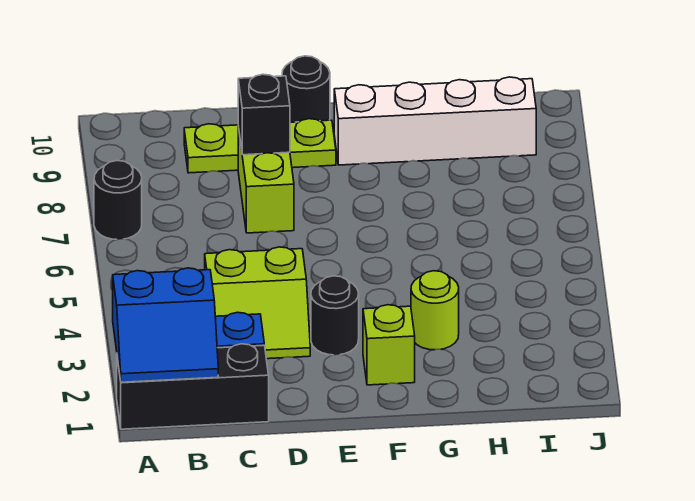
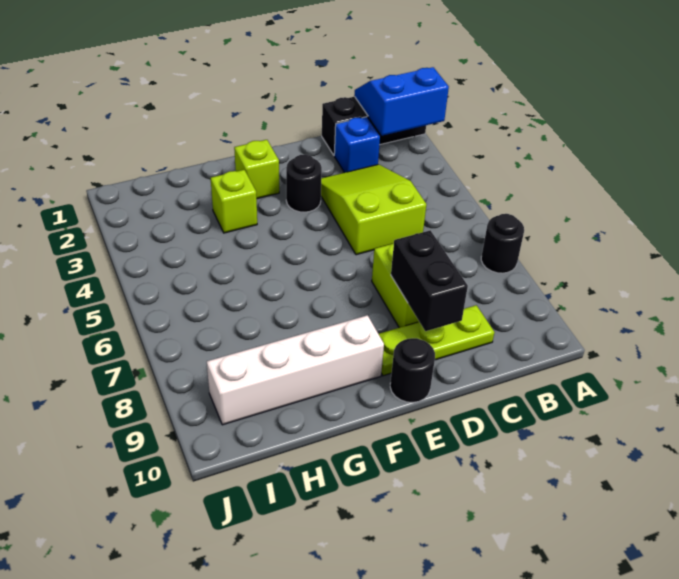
lime 2x2 slope [205,247,310,359] -> lime 2x3 slope [321,164,426,255]
black 1x1 brick [238,74,290,155] -> black 1x2 brick [391,230,468,331]
lime 1x1 round brick [411,271,459,350] -> lime 1x1 brick [211,170,257,233]

